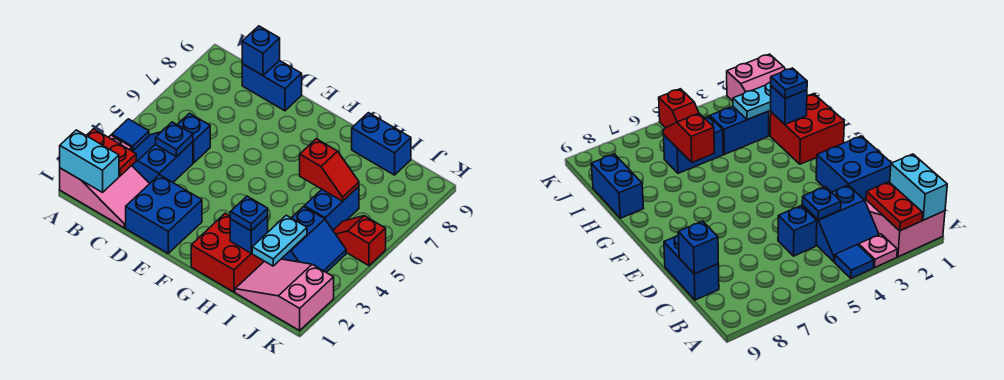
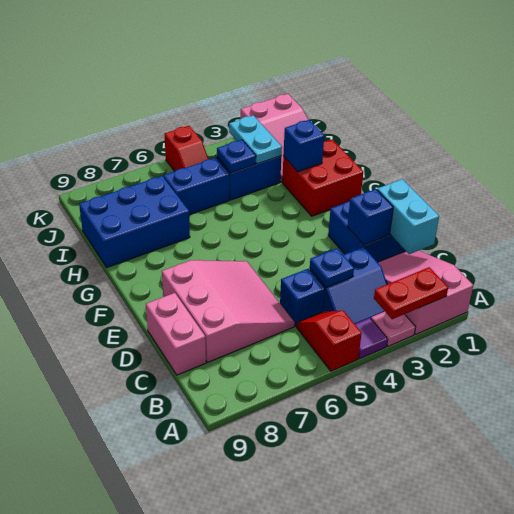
cyan 1x2 brick [60,130,119,192] -> cyan 1x2 brick moved to [377,179,439,254]
red 1x2 plate [86,129,136,176] -> red 1x2 plate turned to [374,267,448,319]
blue 1x1 tile [112,119,149,151] -> purple 1x1 tile [355,318,388,359]
none -> pink 3x3 slope [162,260,295,363]
blue 1x2 brick [242,60,302,111] -> pink 1x2 brick [146,293,206,375]
blue 1x1 brick [242,26,280,75] -> blue 1x1 brick moved to [347,189,393,245]
blue 1x1 plate [230,196,268,231] -> blue 1x1 plate moved to [217,140,256,173]
red 1x2 slope [300,139,359,201] -> red 1x2 slope moved to [296,311,362,371]
blue 1x2 brick [352,113,411,175] -> blue 2x3 brick [79,176,190,267]
cyan 1x2 plate [252,215,307,266] -> cyan 1x2 plate turned to [229,115,282,164]

